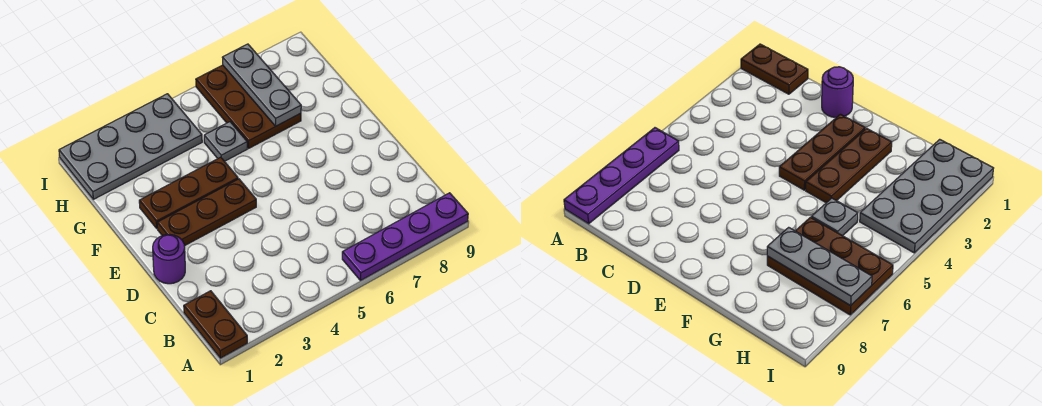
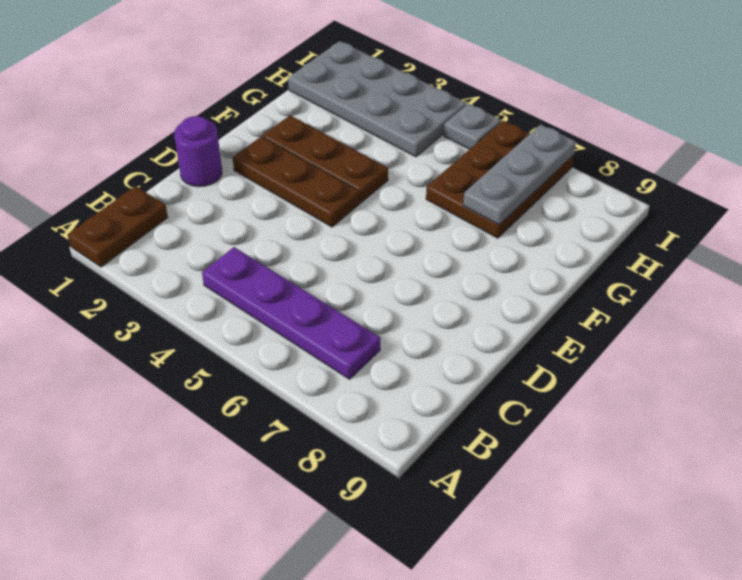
purple 1x4 plate [342,193,468,280] -> purple 1x4 plate moved to [202,247,381,379]
grey 1x1 plate [204,122,247,161] -> grey 1x1 plate moved to [444,104,501,149]

